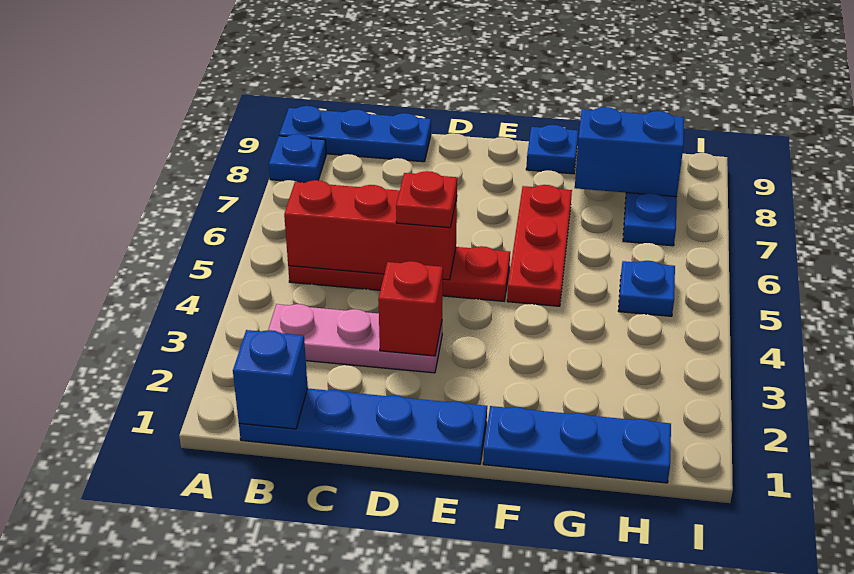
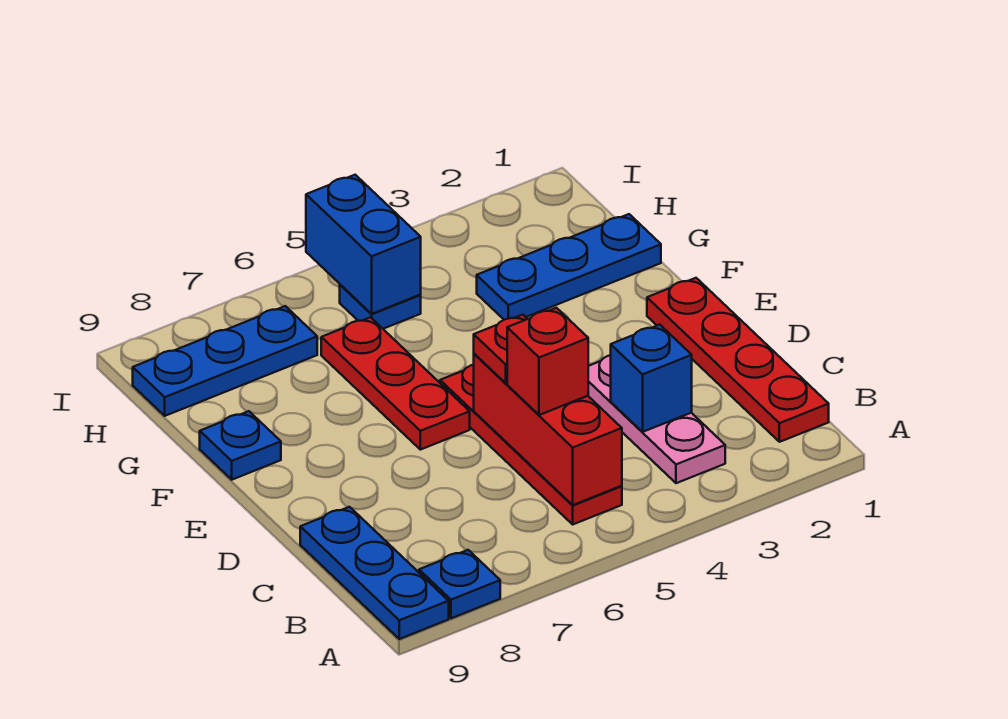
blue 1x4 plate [239,388,487,464] -> red 1x4 plate [647,278,829,442]
blue 1x1 brick [233,330,308,429] -> blue 1x1 brick moved to [611,325,692,432]
red 1x1 brick [378,261,443,356] -> red 1x1 brick moved to [507,308,588,415]
blue 1x3 plate [483,406,671,483] -> blue 1x3 plate turned to [477,214,661,320]
red 1x3 plate [507,185,572,306] -> red 1x3 plate turned to [321,317,470,450]
blue 1x2 brick [575,107,684,197] -> blue 1x2 brick moved to [306,175,421,314]

